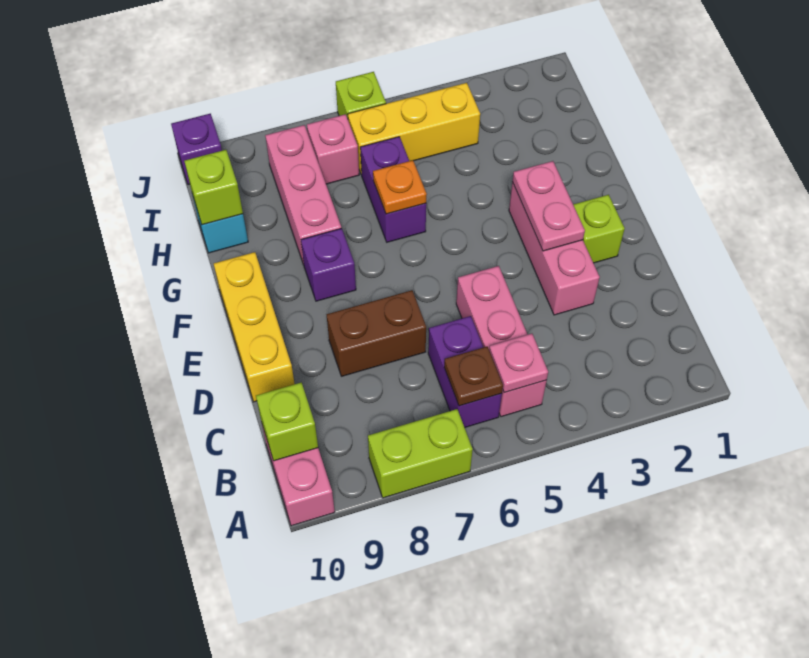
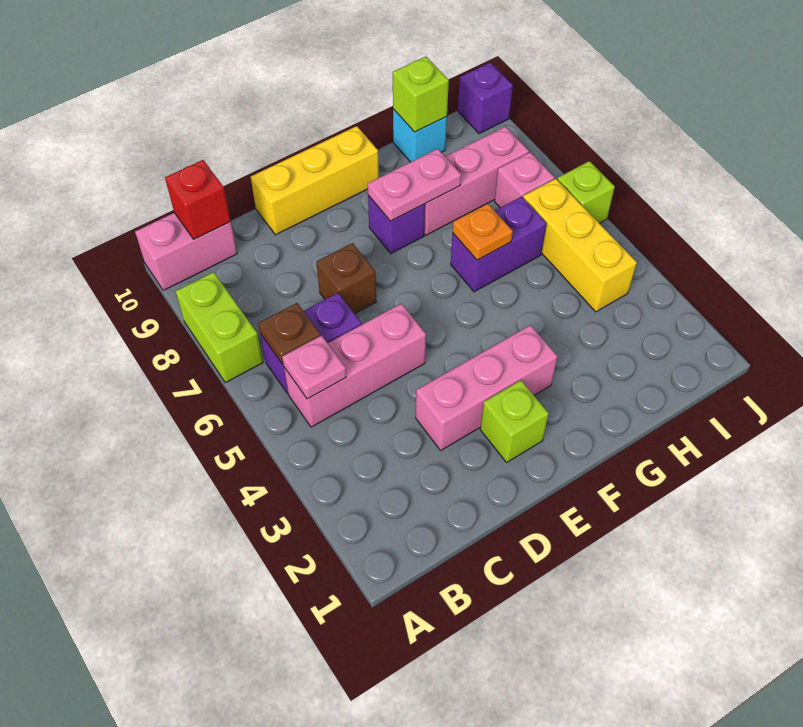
lime 1x1 brick [256,382,318,461] -> red 1x1 brick [165,160,231,239]
brown 1x2 brick [327,290,426,376] -> brown 1x1 brick [316,243,376,314]
pink 1x2 plate [512,161,585,251] -> pink 1x2 plate moved to [368,149,461,221]

